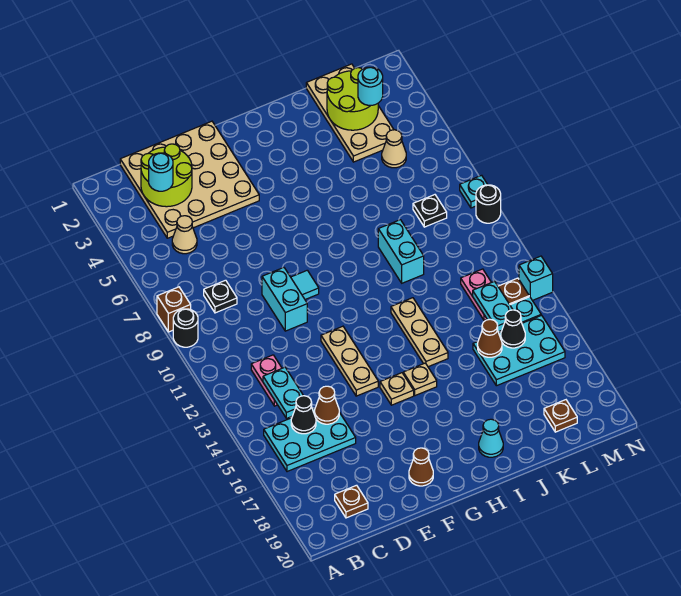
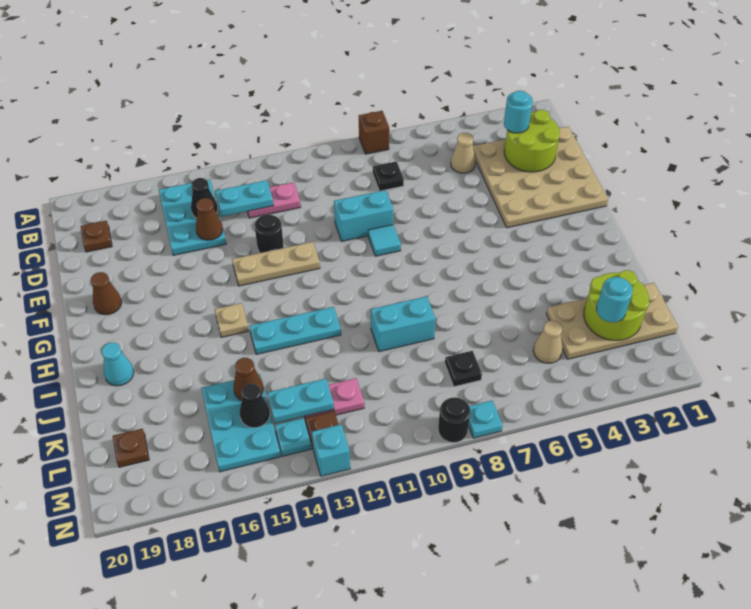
black 1x1 round brick [173,309,198,347] -> black 1x1 round brick moved to [255,215,284,253]
tan 1x1 plate [380,373,414,405] -> none
tan 1x3 plate [391,298,448,367] -> cyan 1x3 plate [249,307,341,354]

